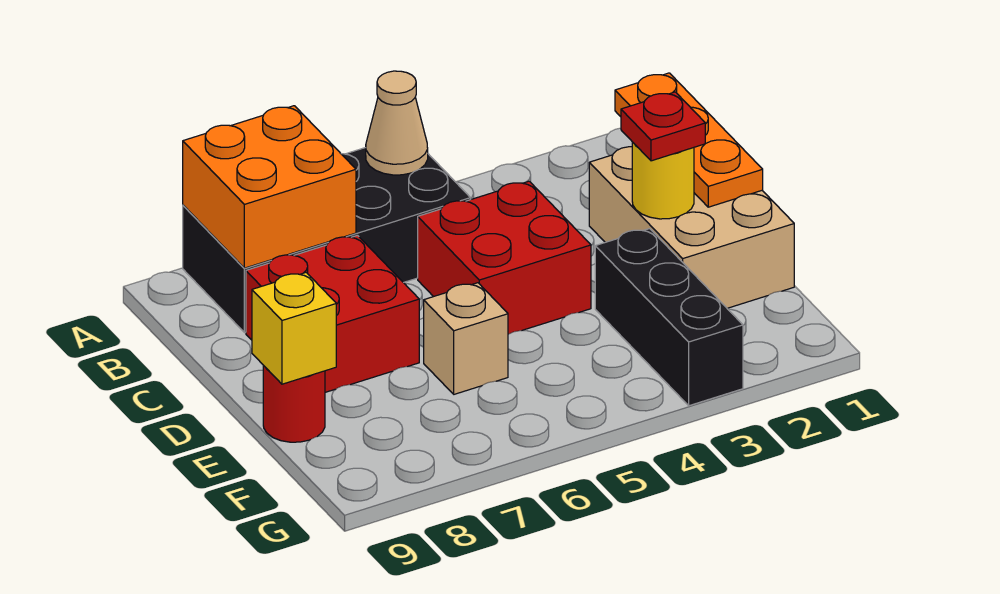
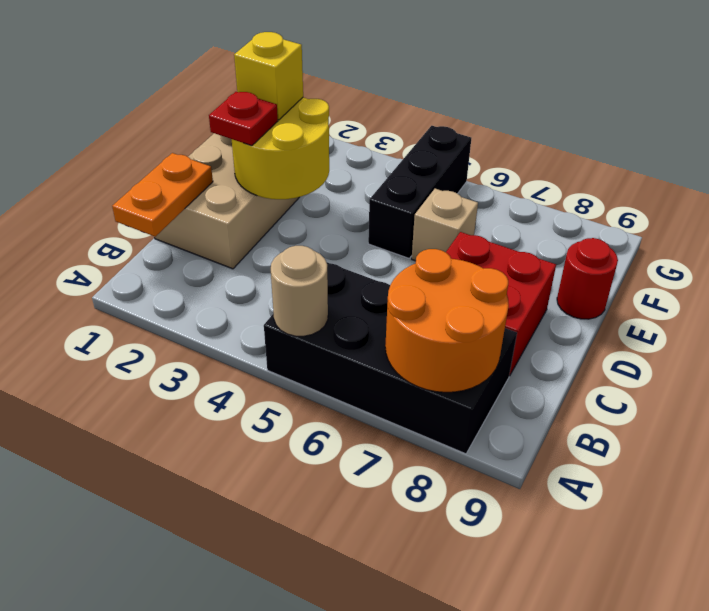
tan 1x1 cone [366,71,428,175] -> tan 1x1 round brick [271,246,328,336]
orange 2x2 brick [183,106,356,268] -> orange 2x2 round brick [385,249,509,392]
orange 1x3 plate [615,73,763,207] -> orange 1x2 plate [112,153,213,237]
red 2x2 brick [418,181,591,334] -> none
yellow 1x1 round brick [632,142,694,219] -> yellow 2x2 round brick [232,97,329,199]
black 1x3 brick [595,229,743,406] -> black 1x3 brick moved to [368,126,471,258]
yellow 1x1 brick [252,272,336,384] -> yellow 1x1 brick moved to [234,32,303,120]

